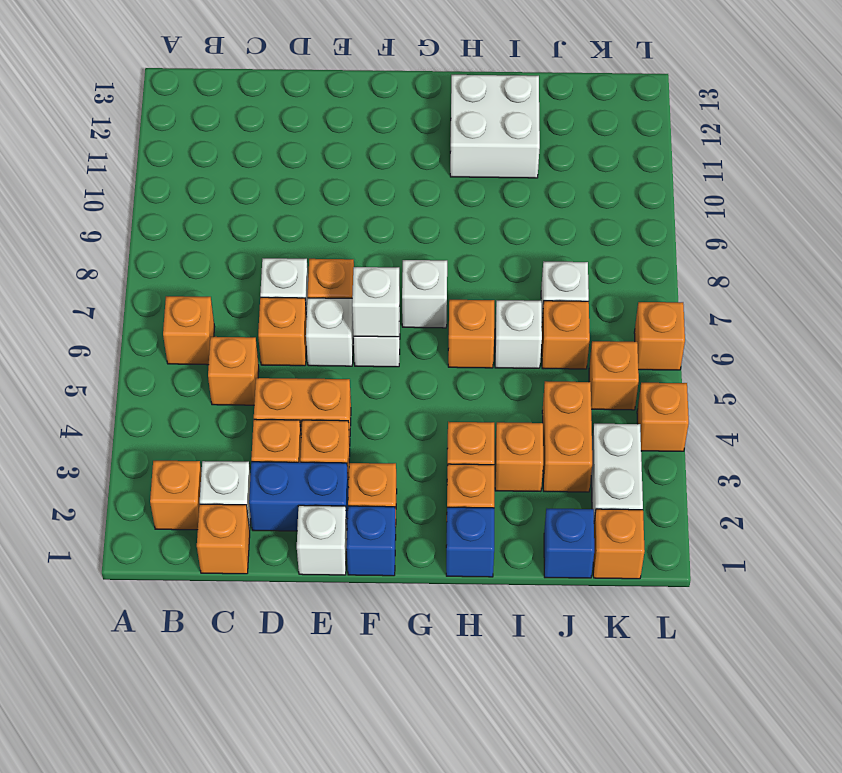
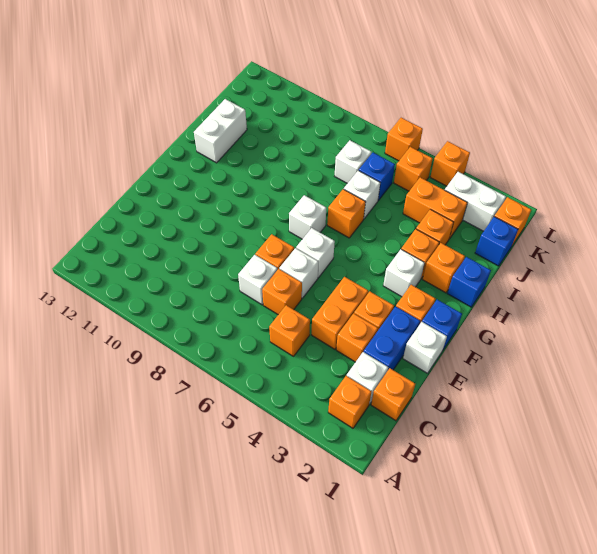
orange 1x1 brick [163,296,214,365] -> none
white 1x1 brick [352,267,400,337] -> white 1x1 brick moved to [383,249,425,297]
white 2x2 brick [450,75,540,178] -> white 1x2 brick [194,99,247,163]
orange 1x1 brick [542,301,590,369] -> blue 1x1 brick [359,153,395,200]

